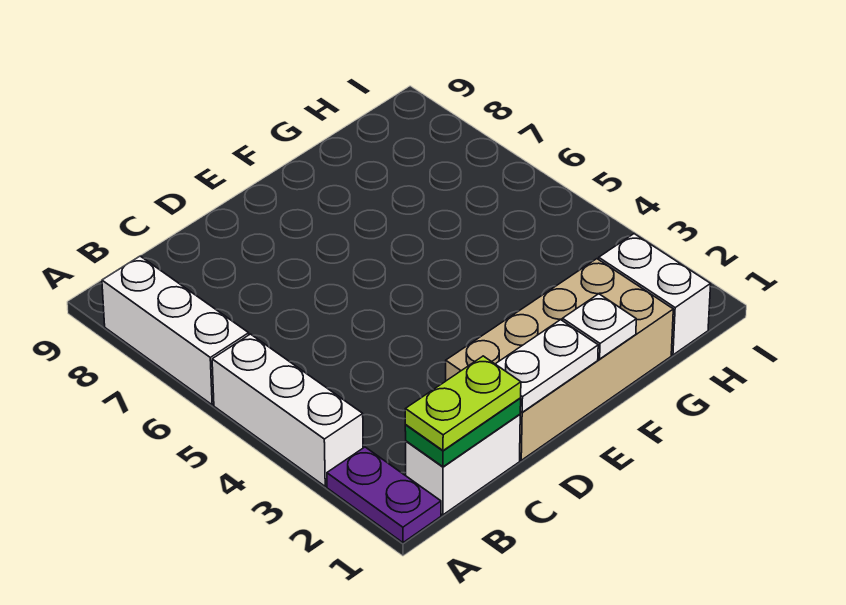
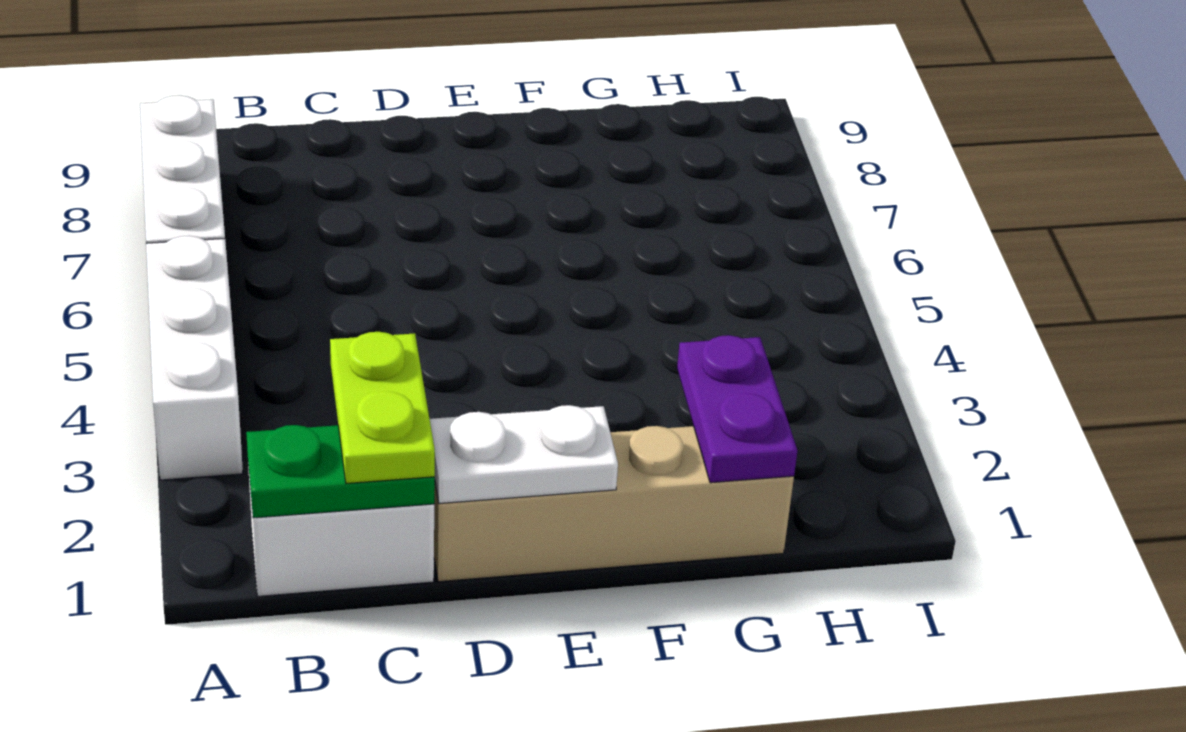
purple 1x2 plate [327,447,441,543] -> purple 1x2 plate moved to [677,335,798,483]
lime 1x2 plate [405,356,521,451] -> lime 1x2 plate turned to [330,332,435,484]
tan 2x4 brick [446,259,673,460] -> tan 1x4 brick [434,426,794,582]
white 1x1 plate [562,294,636,359] -> none
white 1x2 brick [599,234,711,355] -> none

